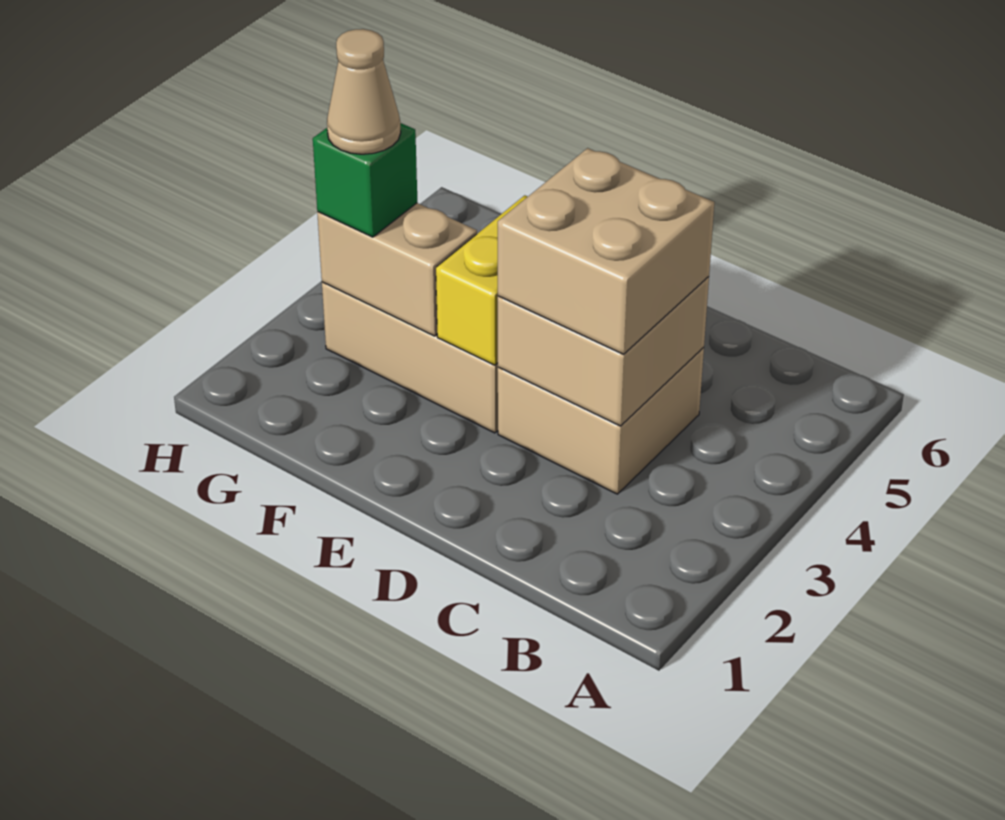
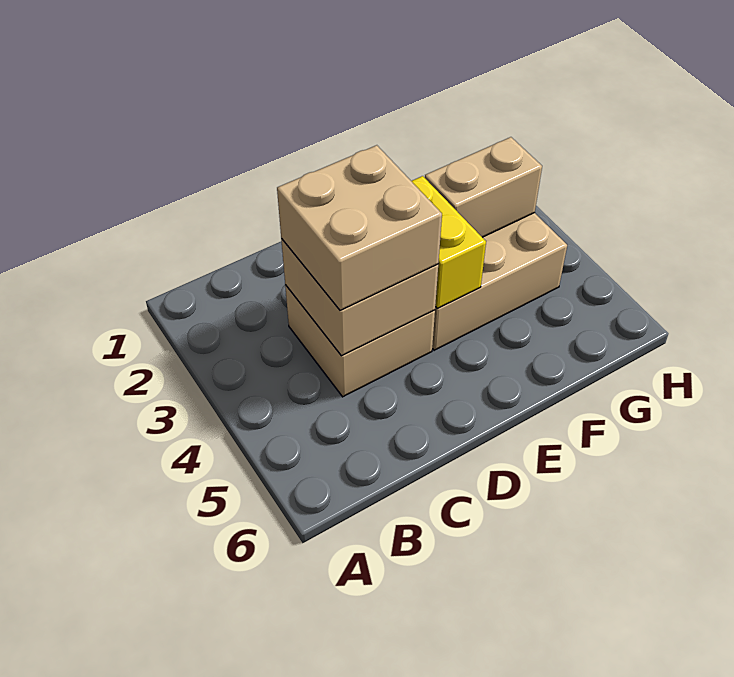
green 1x1 brick [313,123,417,237] -> none
tan 1x1 cone [327,29,401,154] -> none

